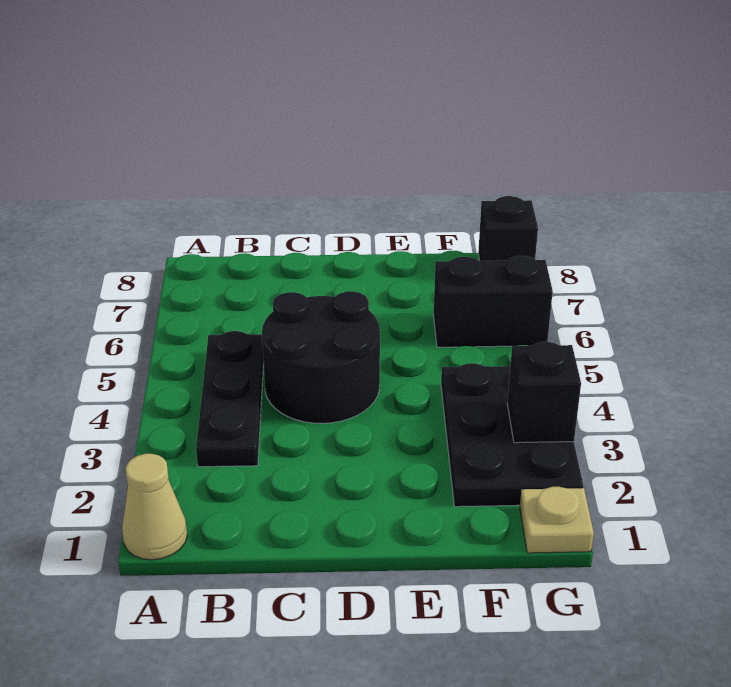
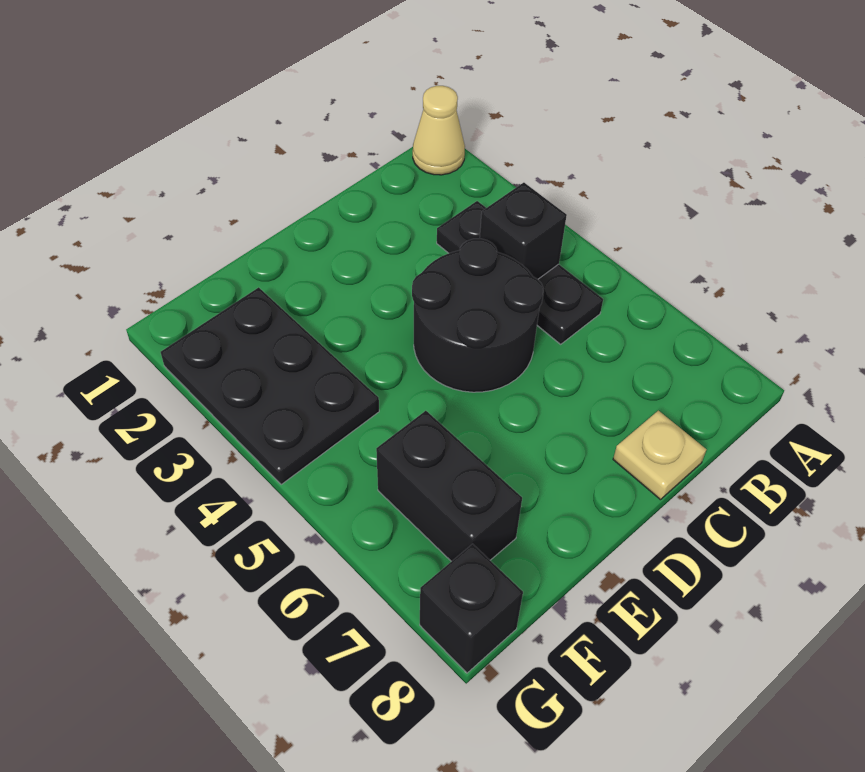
black 1x2 brick [433,256,553,347] -> black 1x2 brick turned to [376,411,522,561]
tan 1x1 plate [520,487,594,553] -> tan 1x1 plate moved to [613,411,707,500]
black 1x1 brick [507,342,581,443] -> black 1x1 brick moved to [480,183,567,279]

